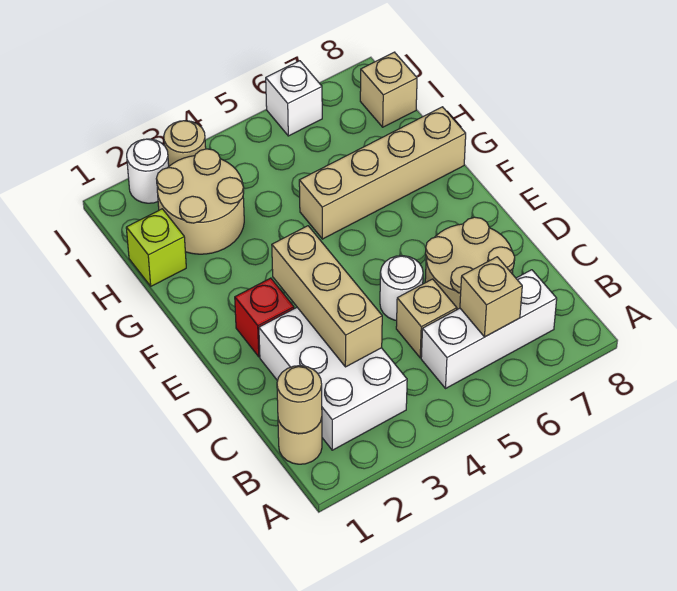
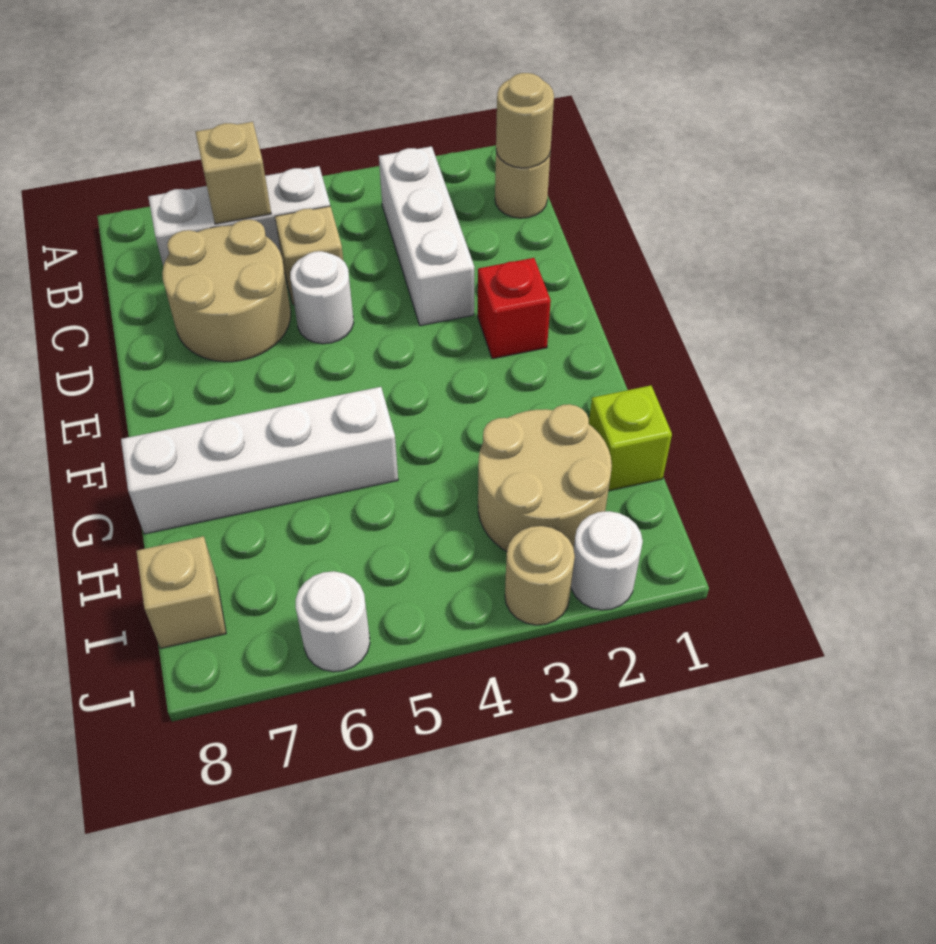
white 2x3 brick [259,308,407,450] -> white 1x3 brick [379,146,474,326]
tan 1x3 brick [272,226,382,367] -> none
tan 1x4 brick [299,107,466,239] -> white 1x4 brick [121,387,398,534]
white 1x1 brick [266,61,322,136] -> white 1x1 round brick [296,571,370,672]

